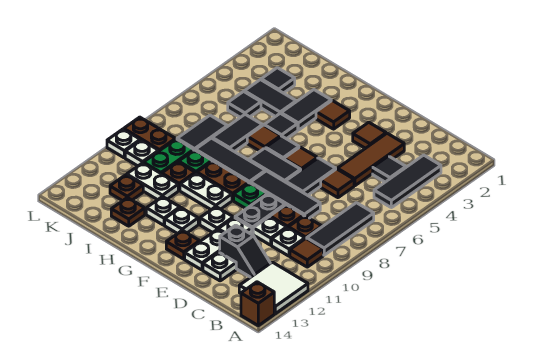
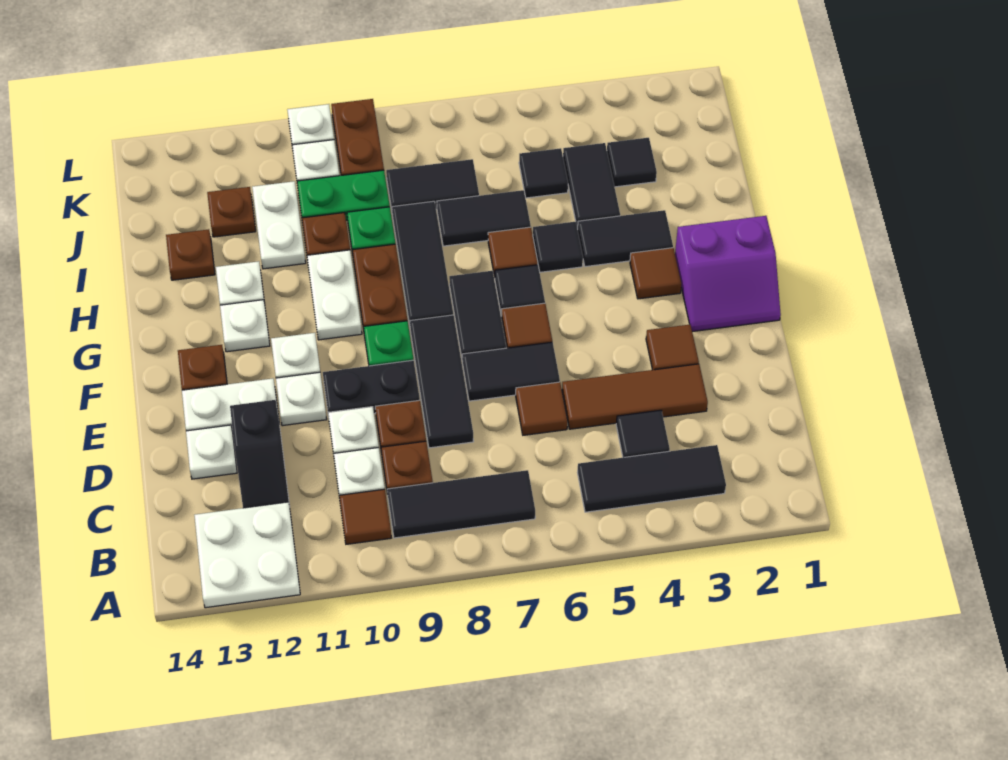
white 2x2 tile [239,262,308,314] -> white 2x2 plate [194,502,300,608]
brown 1x1 brick [241,282,274,326] -> none
none -> purple 2x2 slope [675,216,781,332]

